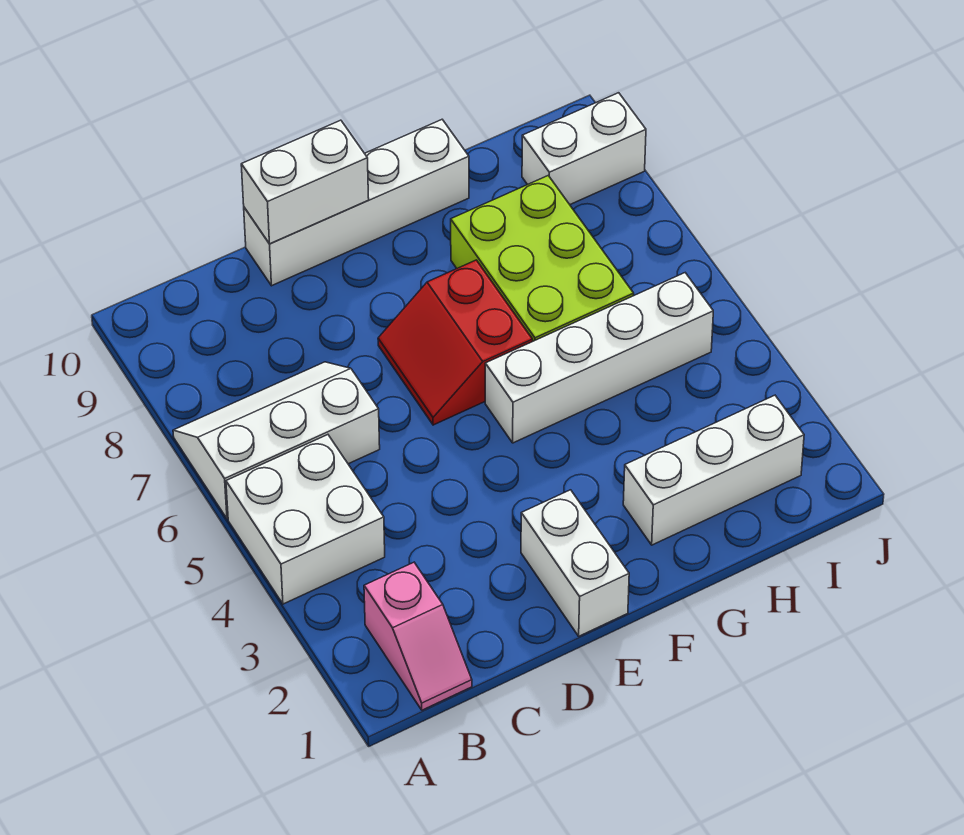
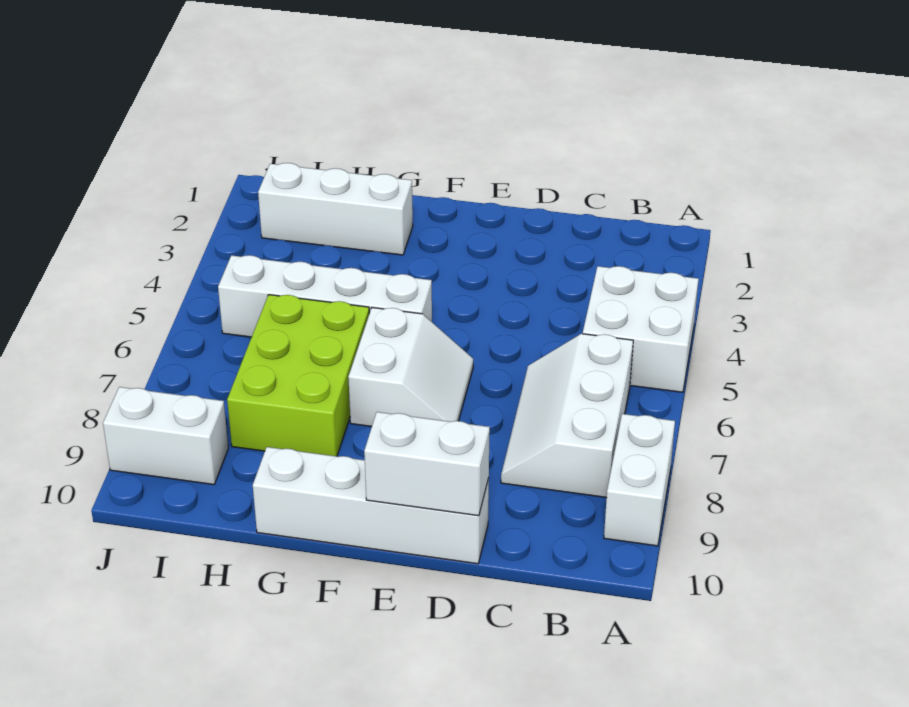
white 2x3 slope [173,362,380,519] -> white 2x3 slope turned to [501,334,633,498]
pink 1x2 slope [364,562,472,710] -> none
white 1x2 brick [521,490,629,636] -> white 1x2 brick moved to [604,414,675,546]
red 2x2 slope [378,260,533,425] -> white 2x2 slope [348,308,473,427]

